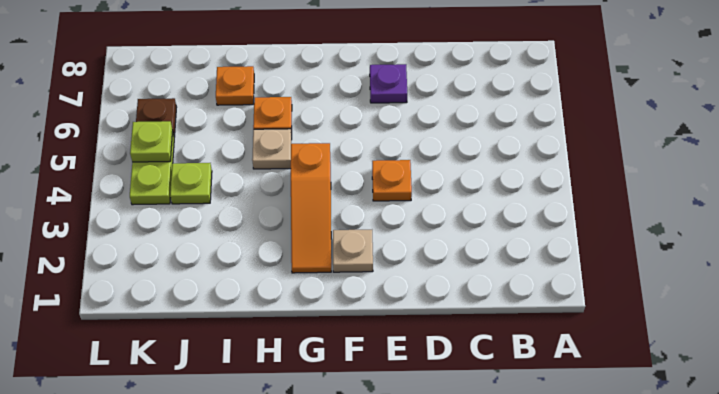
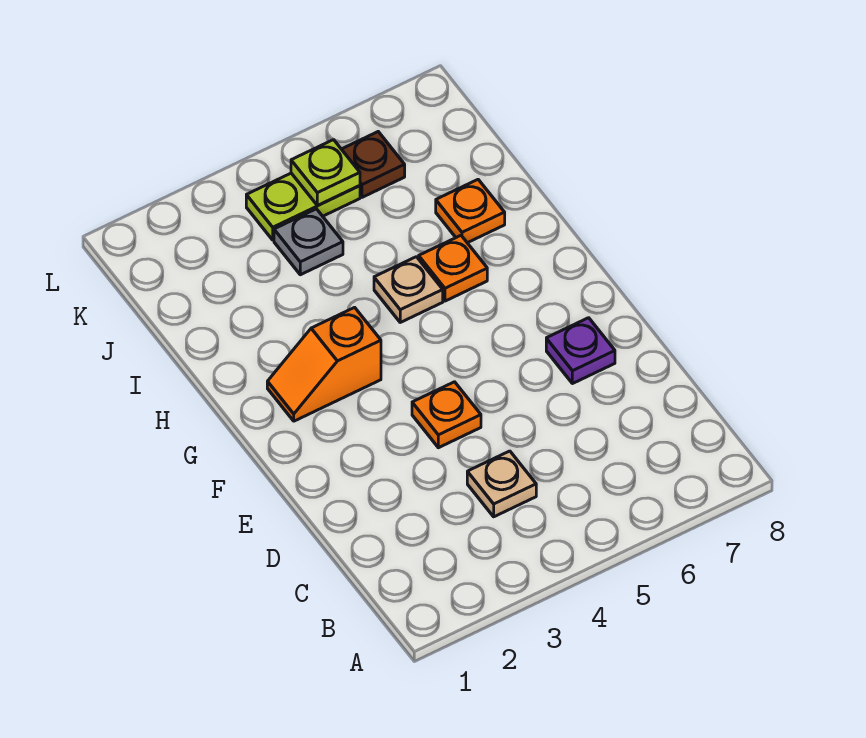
tan 1x1 plate [333,230,373,272] -> tan 1x1 plate moved to [467,451,536,517]
orange 1x3 slope [291,143,331,273] -> orange 1x2 slope [267,307,381,421]
lime 1x1 plate [170,163,212,204] -> grey 1x1 plate [274,209,343,275]

